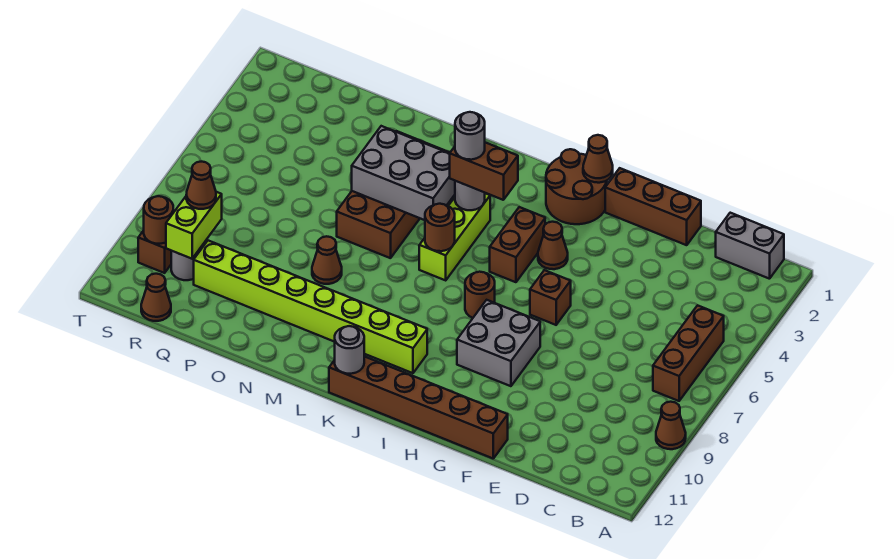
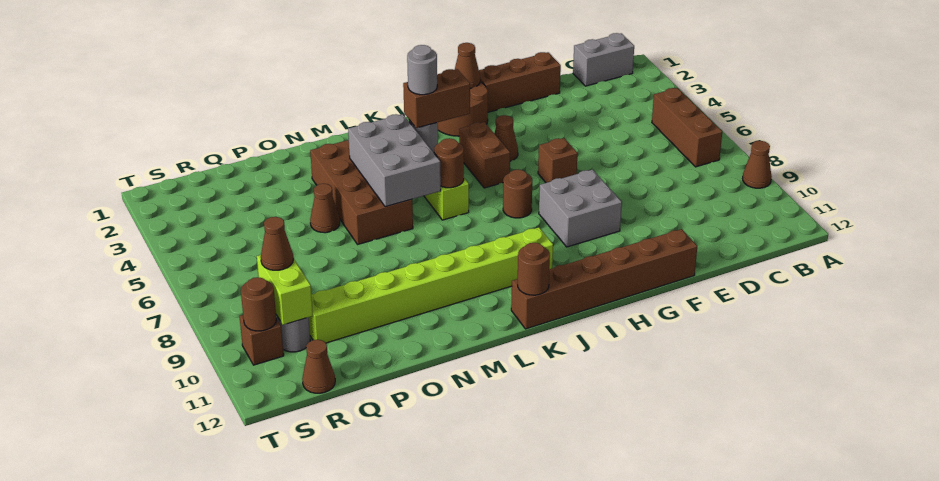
grey 1x1 round brick [335,326,364,374] -> brown 1x1 round brick [518,243,550,295]
grey 2x3 brick [352,126,455,220] -> grey 2x3 brick turned to [348,114,441,207]
brown 1x1 cone [312,236,342,284] -> brown 1x1 cone moved to [310,184,340,233]

